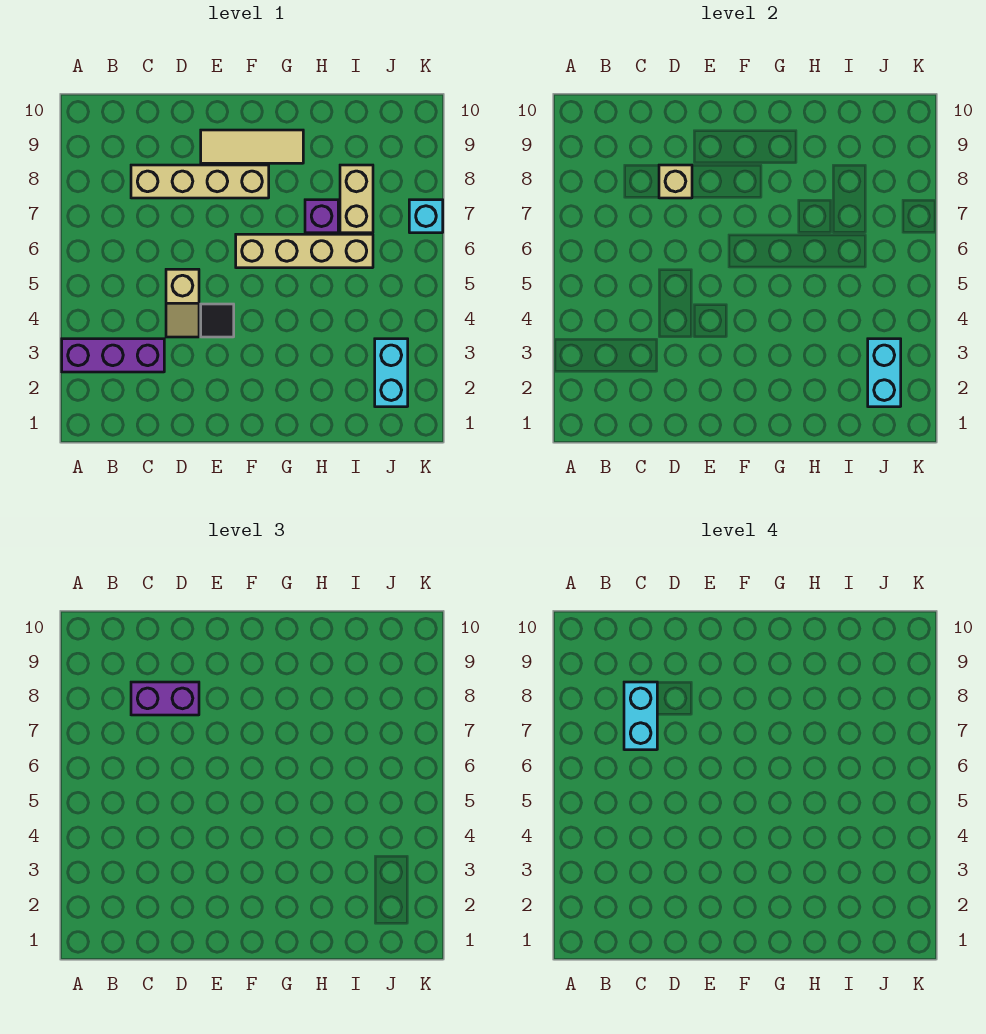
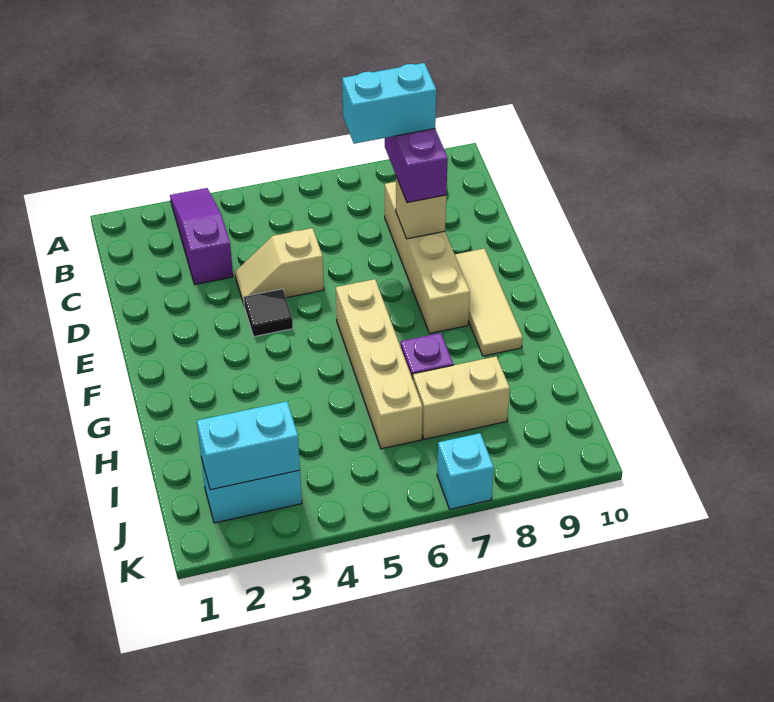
purple 1x3 brick [62,339,164,372] -> purple 1x3 slope [170,188,233,284]

